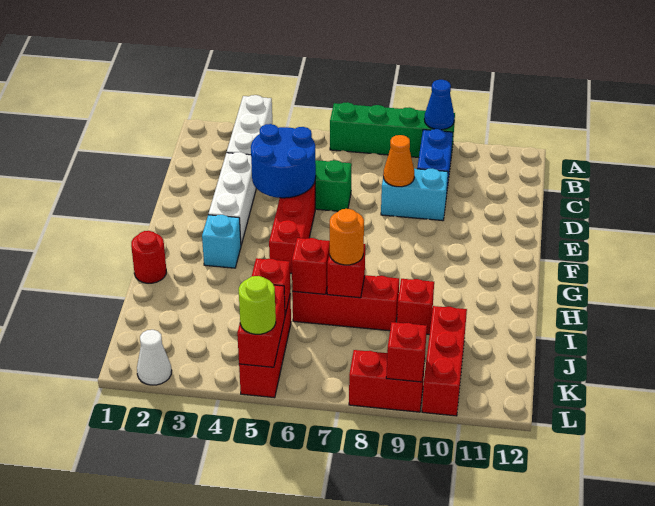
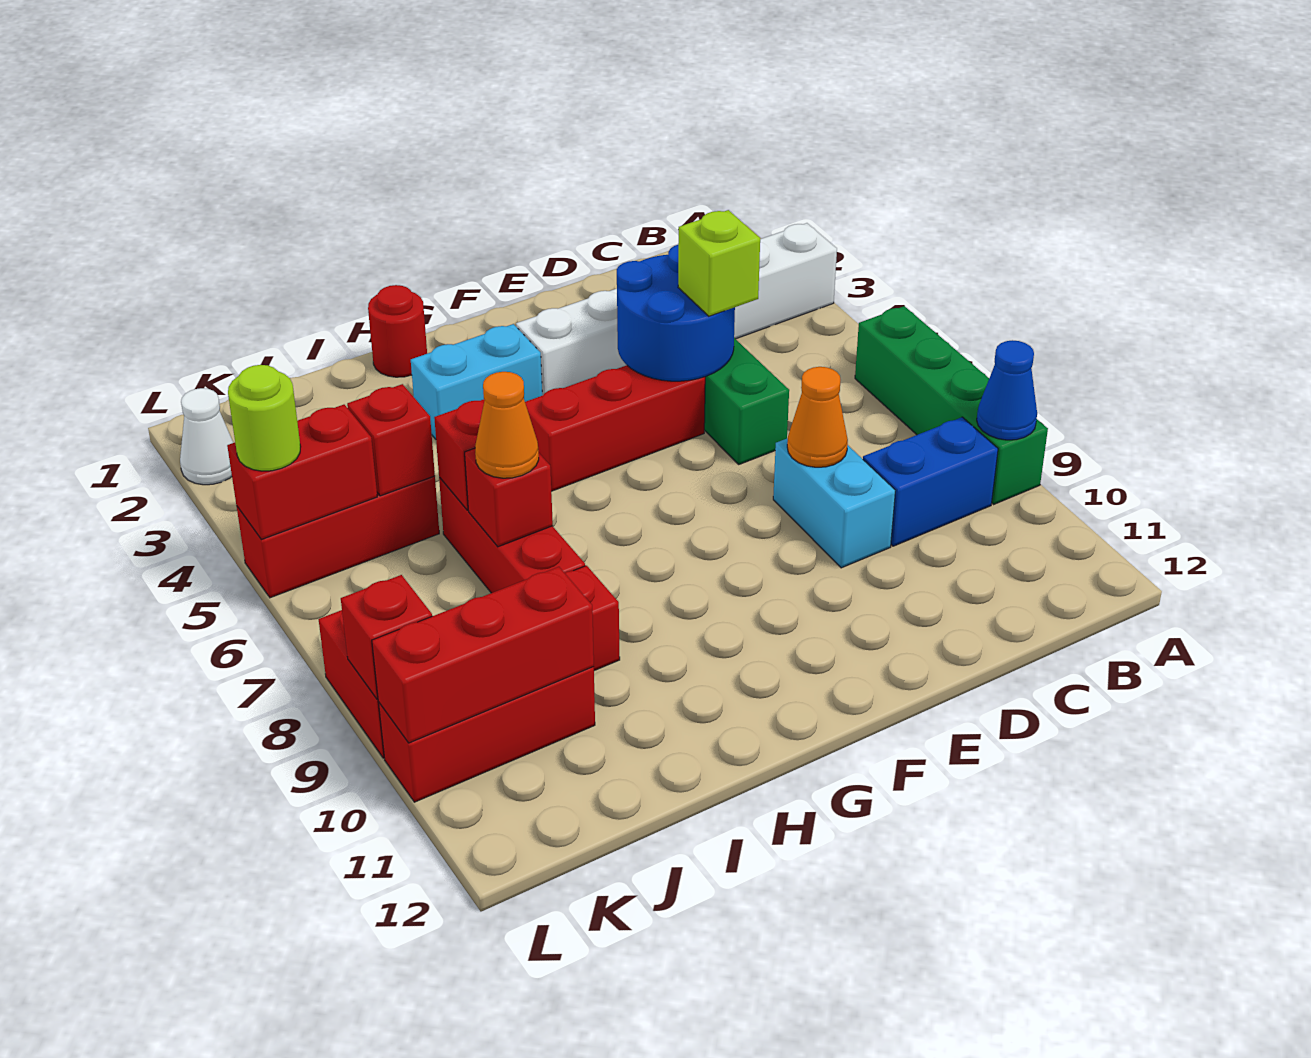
none -> lime 1x1 brick [678,210,760,316]
cyan 1x1 brick [202,215,241,268] -> cyan 1x2 brick [411,324,542,439]
orange 1x1 round brick [330,209,364,265] -> orange 1x1 cone [475,372,539,478]
none -> red 1x3 brick [372,567,594,743]

